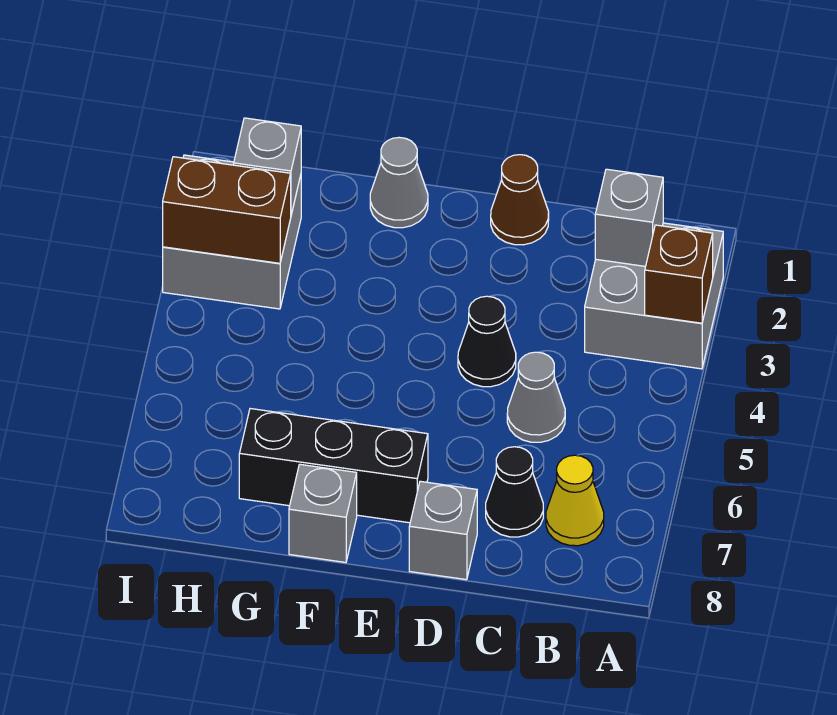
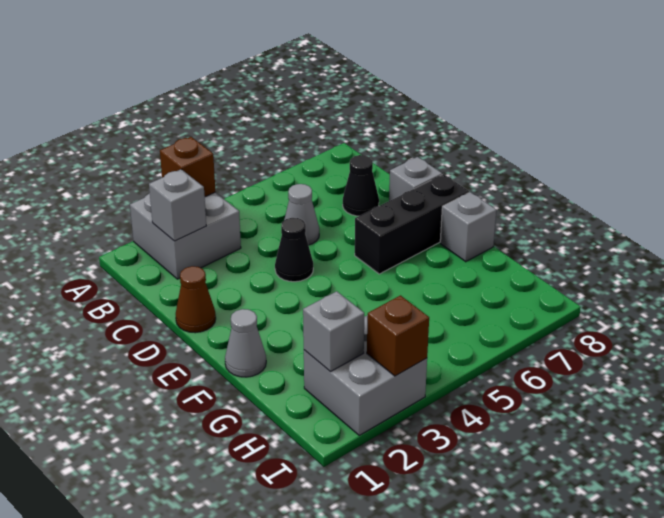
yellow 1x1 cone [546,455,604,546] -> none
black 1x3 brick [239,409,428,523] -> black 1x3 brick turned to [355,174,469,274]
brown 1x2 brick [163,157,291,263] -> brown 1x1 brick [367,295,429,376]

